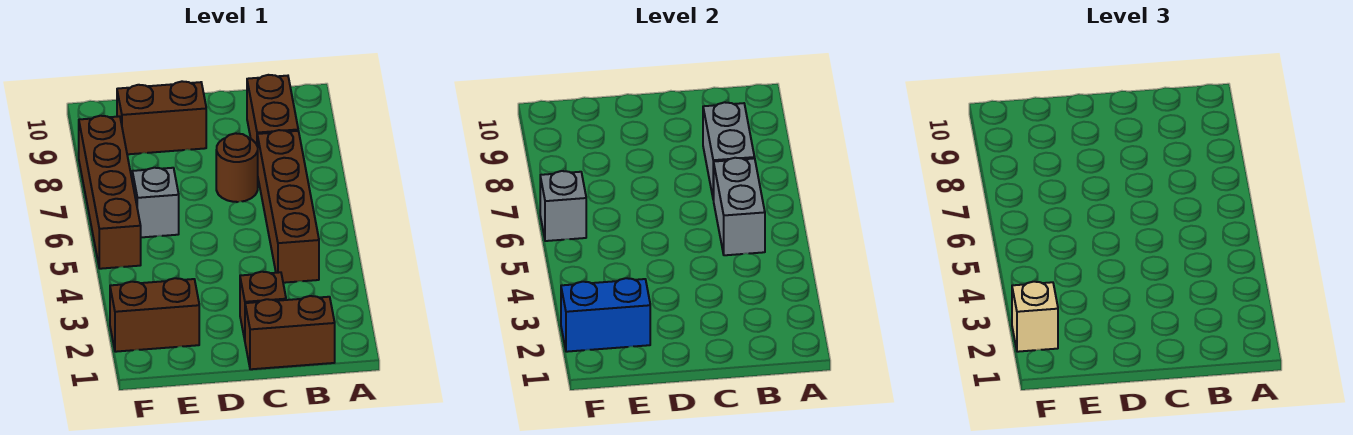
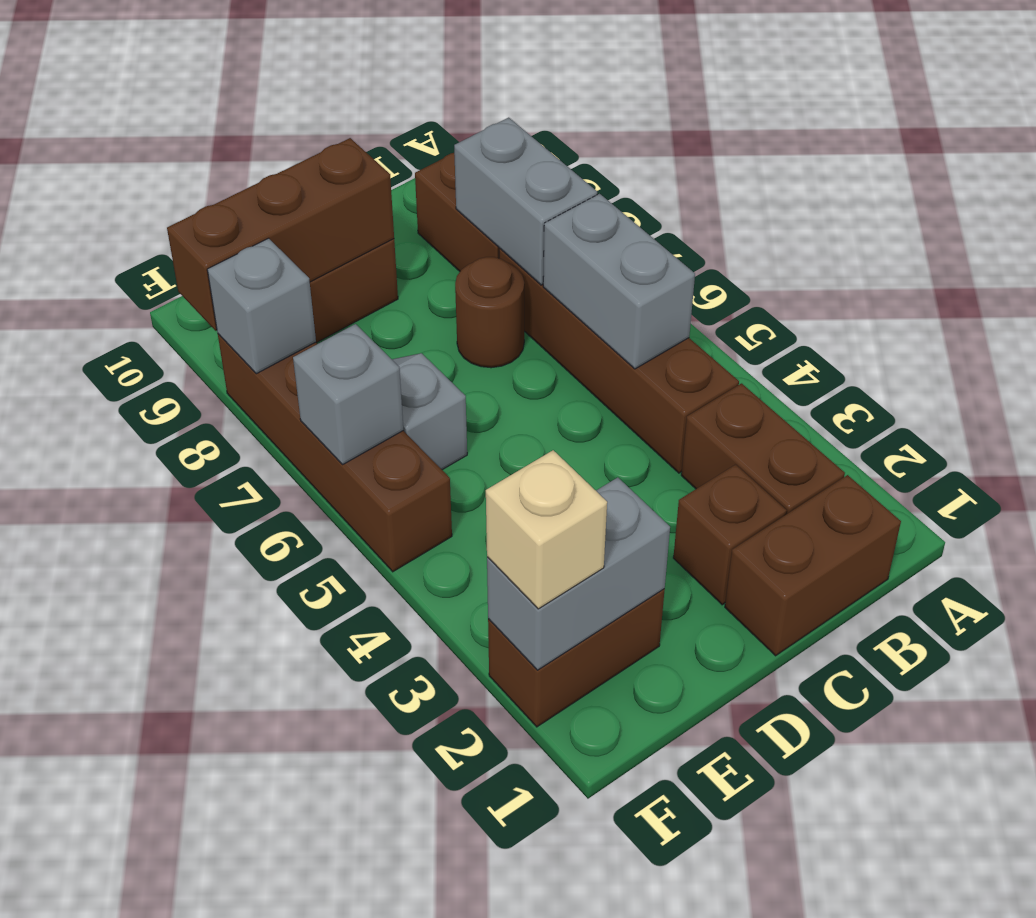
none -> brown 1x2 brick [681,383,845,514]
none -> brown 1x3 brick [167,138,394,331]
blue 1x2 brick [561,278,650,352] -> grey 1x2 brick [487,477,670,670]
none -> grey 1x1 brick [207,238,316,374]

